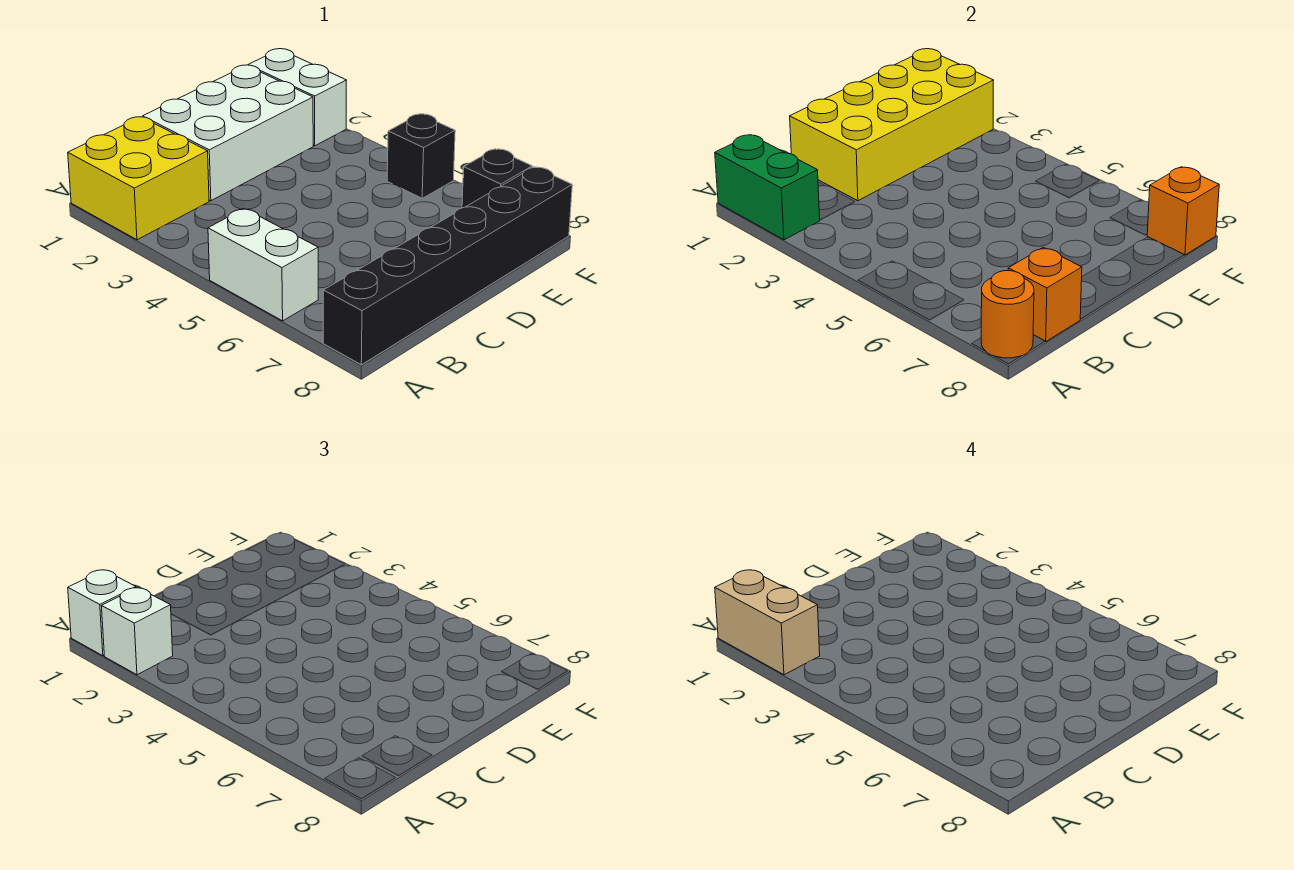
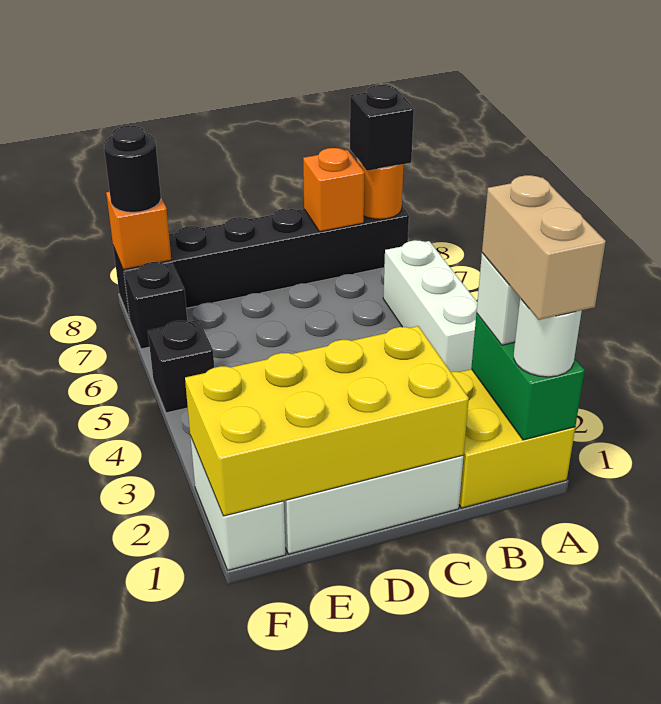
white 1x1 brick [68,570,136,656] -> white 1x1 round brick [514,298,582,377]
white 1x2 brick [208,209,318,321] -> white 1x3 brick [383,240,477,372]
none -> black 1x1 brick [350,85,414,171]
none -> black 1x1 round brick [104,126,161,212]

